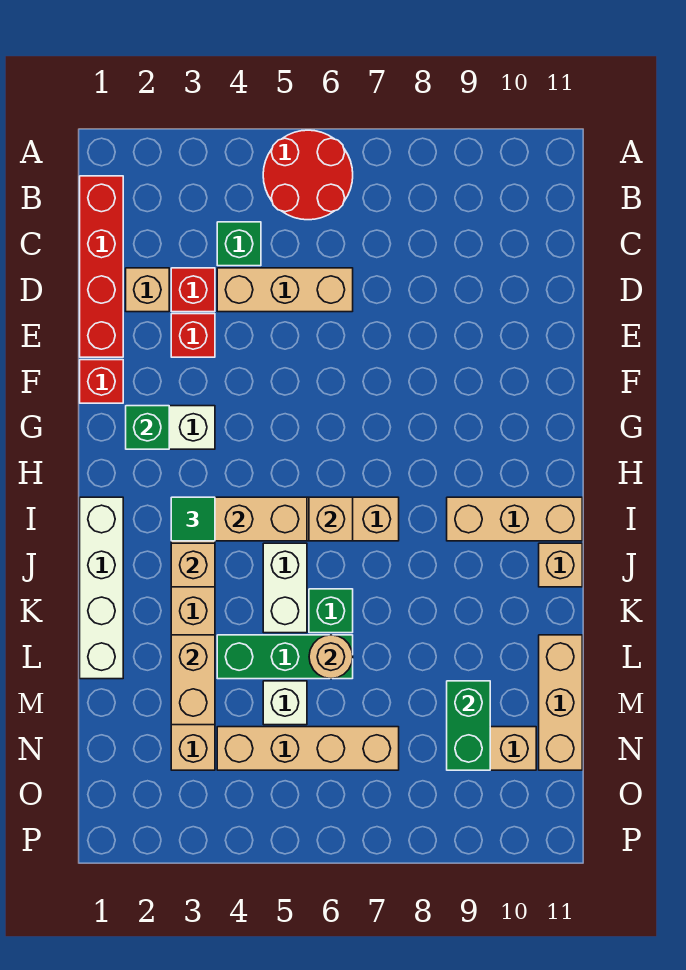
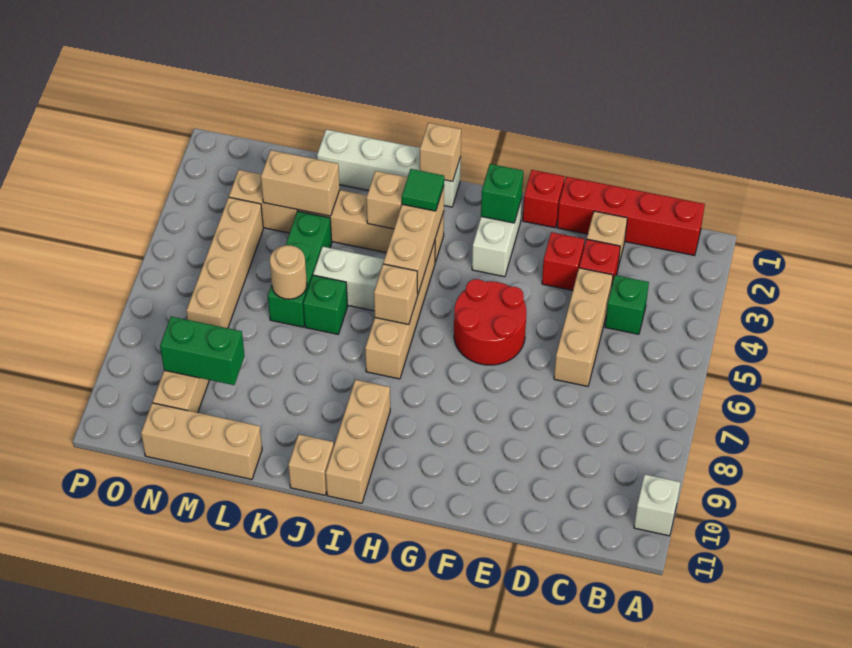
red 2x2 round brick [263,130,353,220] -> red 2x2 round brick moved to [454,279,526,365]
none -> tan 1x1 brick [420,123,461,181]
white 1x1 brick [263,681,307,725] -> white 1x1 brick moved to [634,475,680,536]

